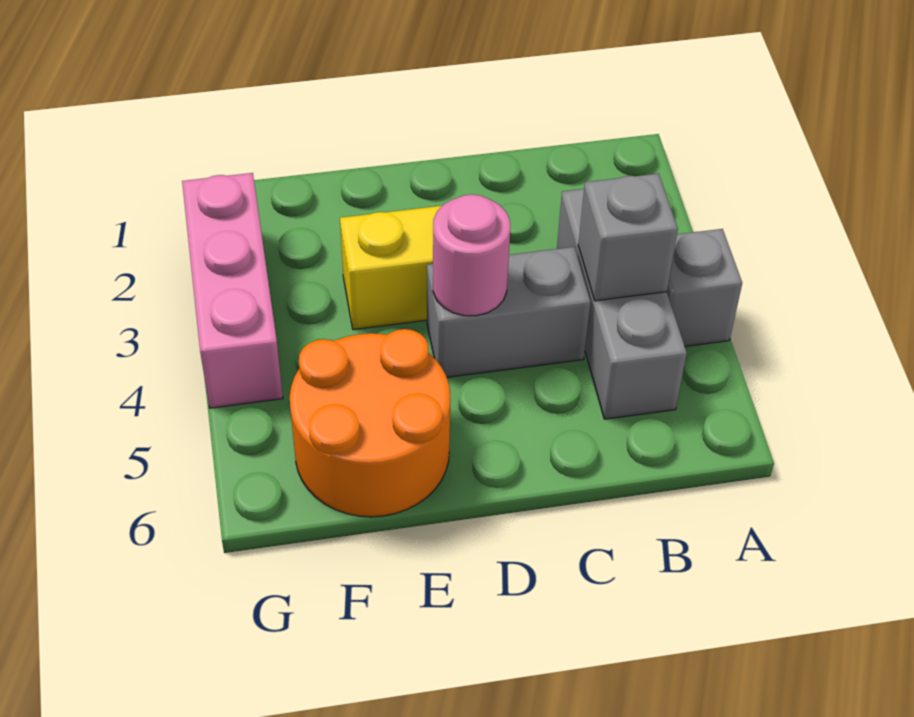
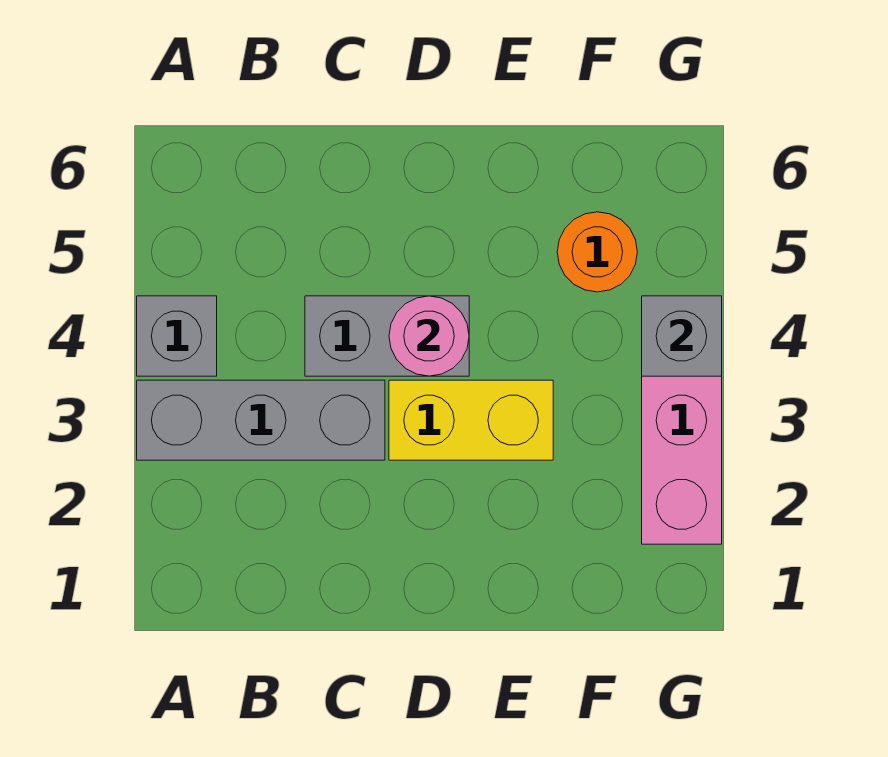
grey 1x3 brick [557,189,687,419] -> grey 1x3 brick turned to [137,380,385,460]
grey 1x1 brick [578,174,678,301] -> grey 1x1 brick moved to [642,296,722,376]
orange 2x2 round brick [290,329,450,517] -> orange 1x1 round brick [557,212,637,292]

